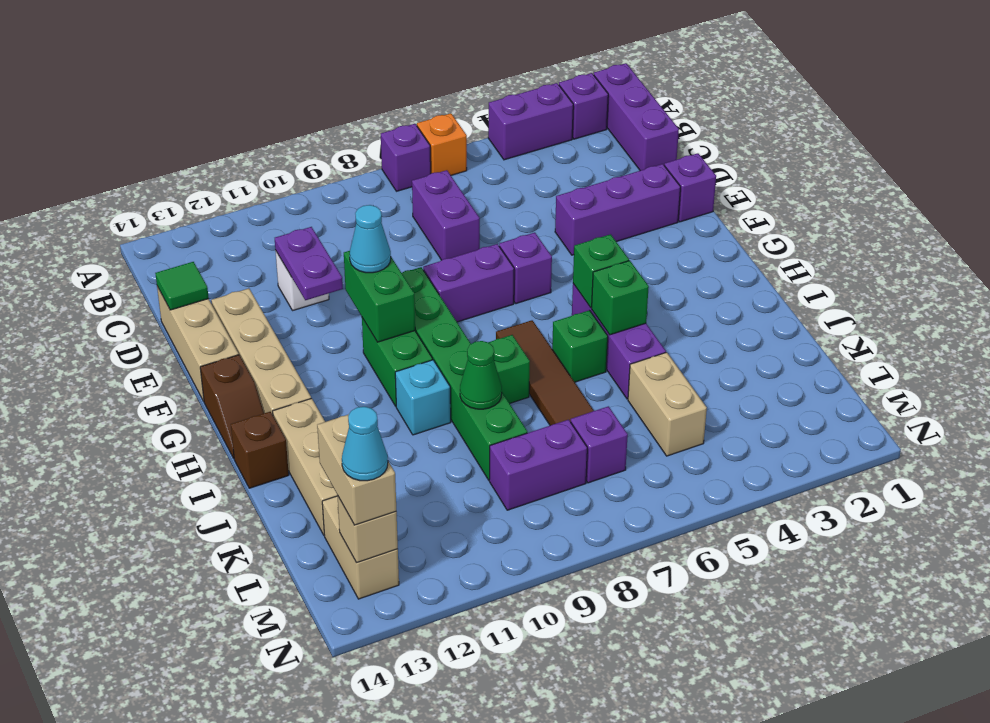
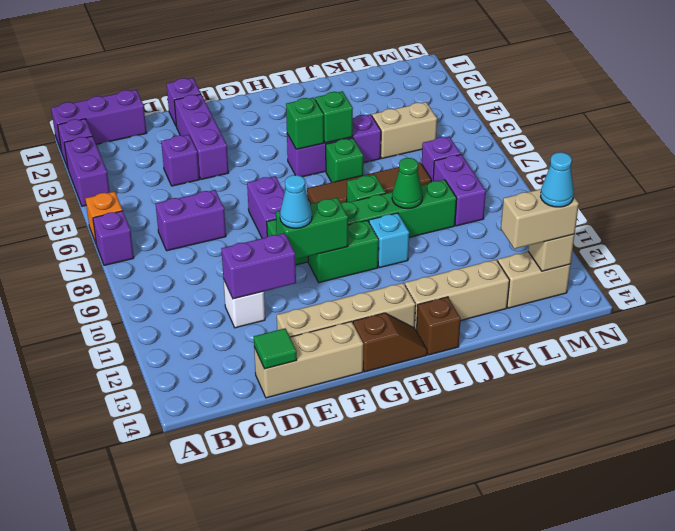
purple 1x2 plate [275,227,343,300] -> purple 1x2 brick [221,233,296,299]
purple 1x1 brick [499,233,552,304] -> purple 1x1 brick moved to [161,135,199,186]

